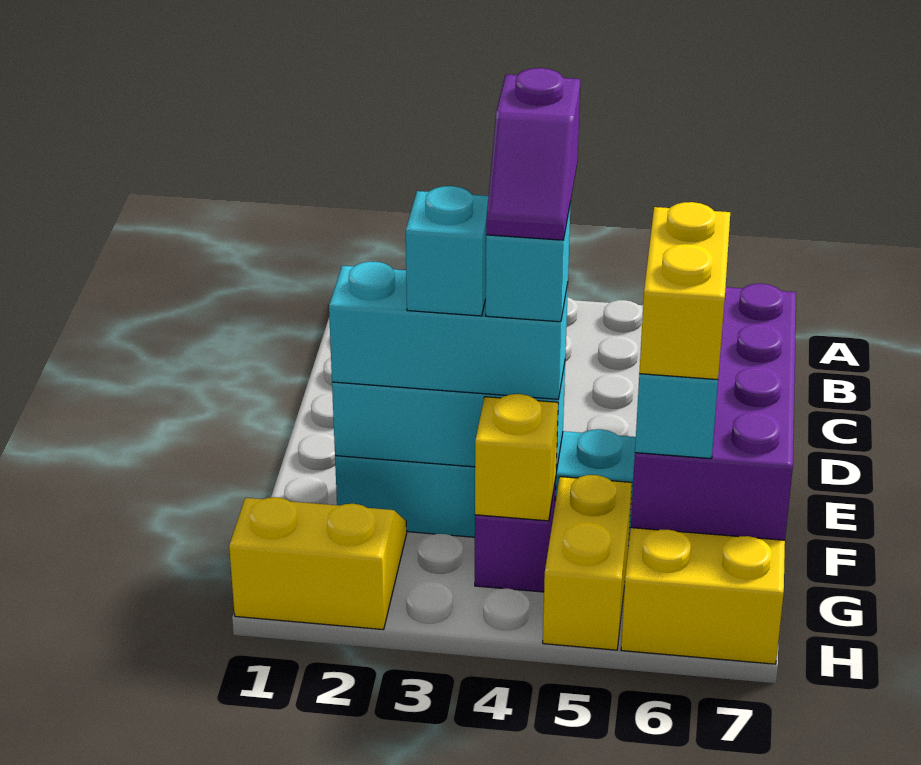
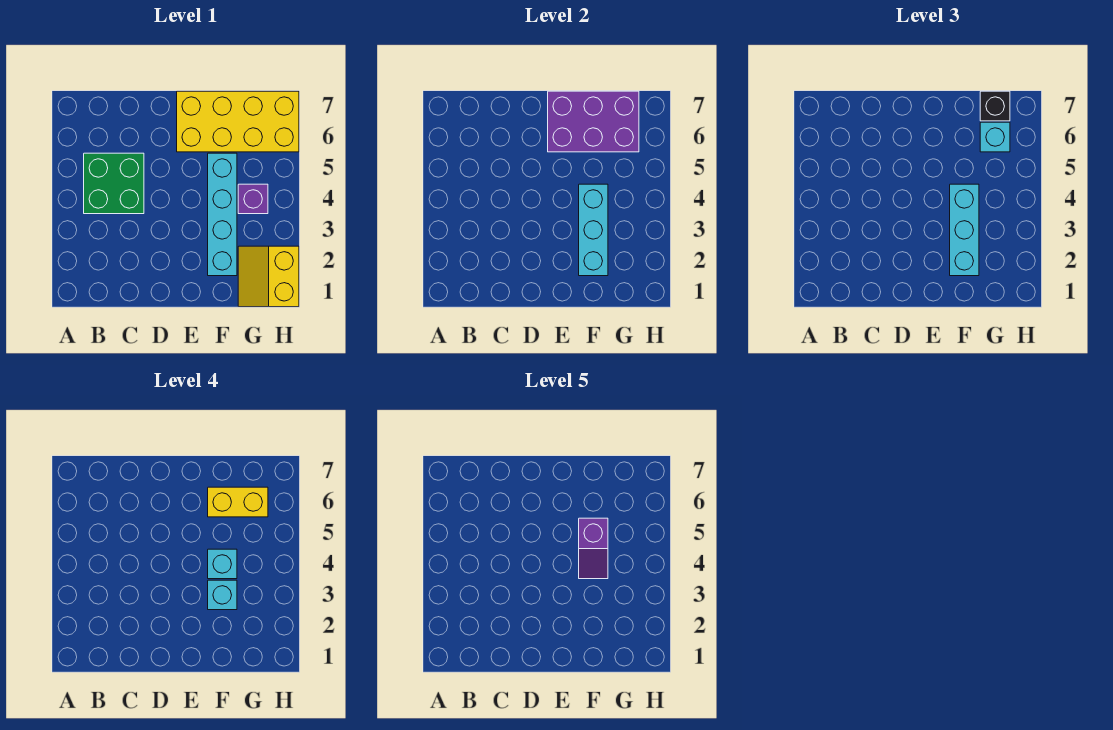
none -> green 2x2 brick [84,153,144,214]
purple 2x4 brick [631,284,796,540] -> purple 2x3 brick [548,91,639,152]
purple 1x2 slope [486,68,580,240] -> purple 1x2 slope turned to [579,518,608,579]
yellow 1x1 brick [475,394,558,521] -> none
yellow 1x2 brick [543,475,632,650] -> none
none -> black 1x1 brick [980,91,1010,121]

